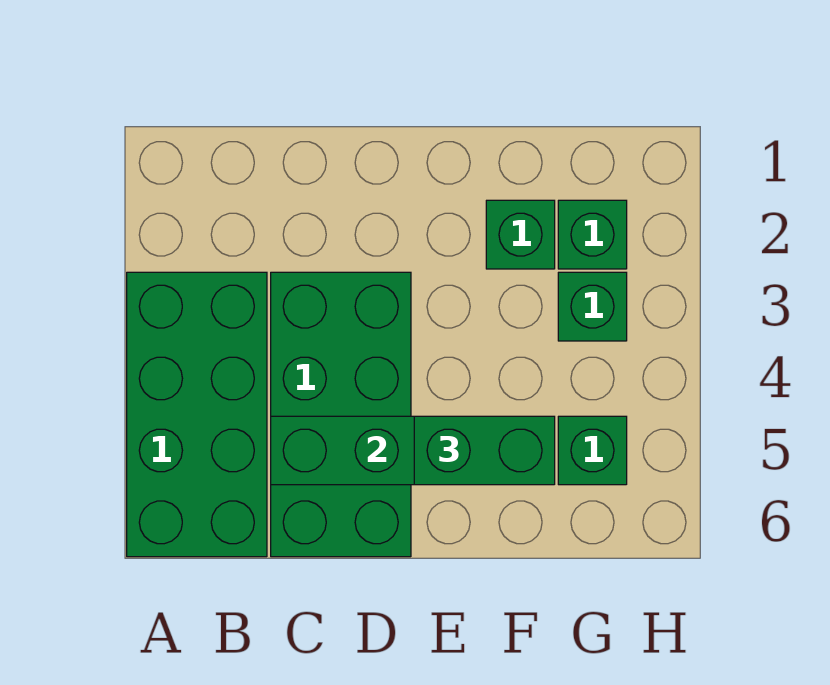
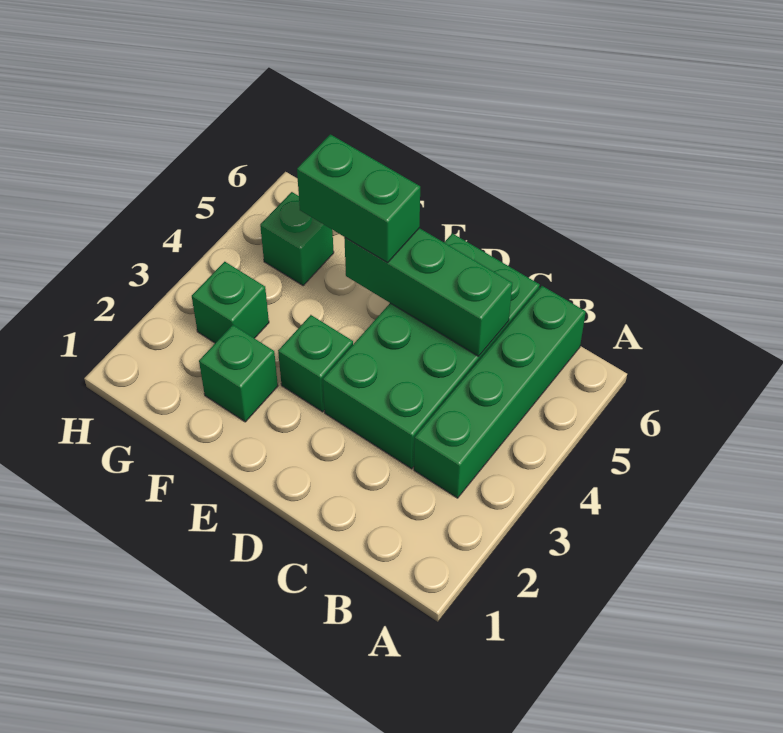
green 2x4 brick [127,272,267,557] -> green 1x4 brick [414,286,586,498]
green 1x1 brick [558,200,627,269] -> green 1x1 brick moved to [278,315,353,412]

